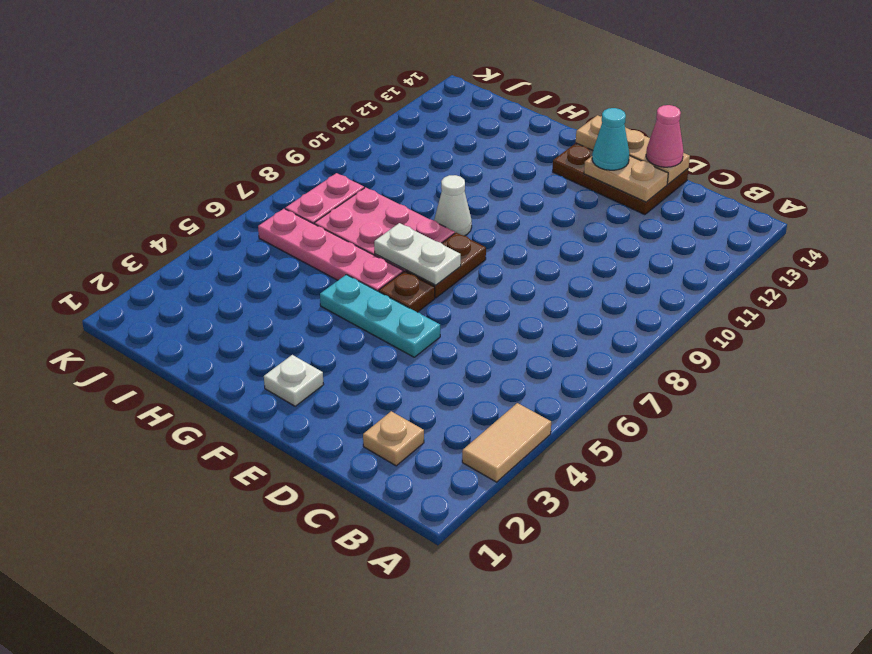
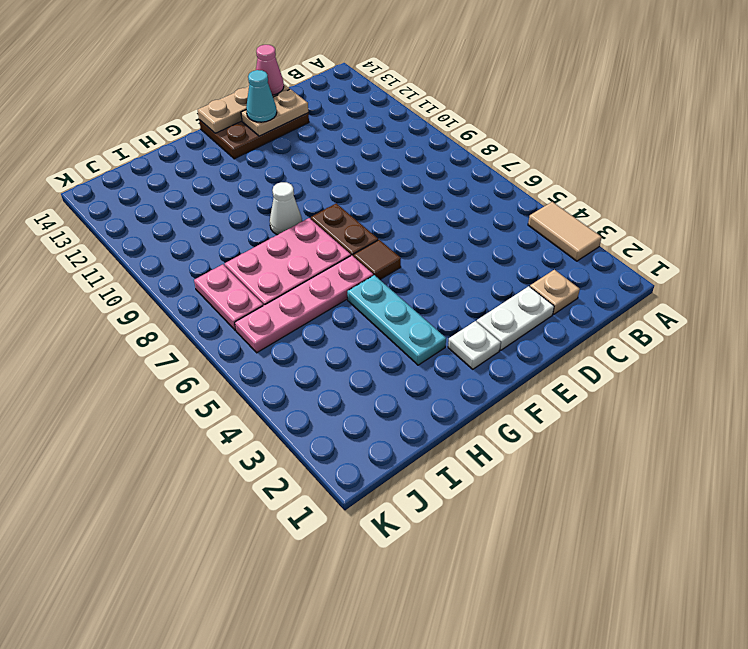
cyan 1x3 plate [320,275,440,357] -> cyan 1x3 plate turned to [347,275,446,365]
brown 1x1 plate [379,271,435,312] -> brown 1x1 tile [353,240,401,280]
white 1x2 plate [374,223,461,285] -> white 1x2 plate moved to [477,286,554,350]

